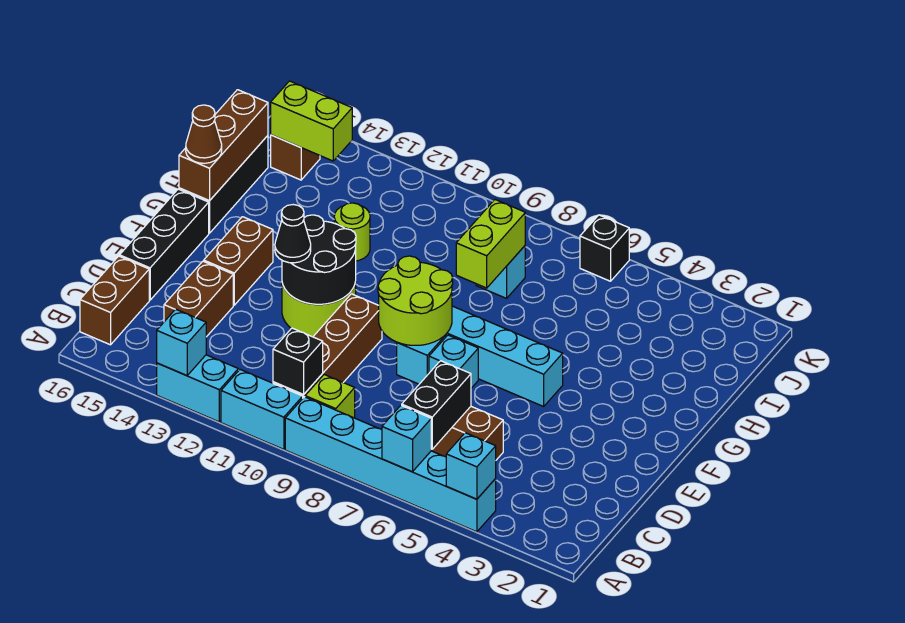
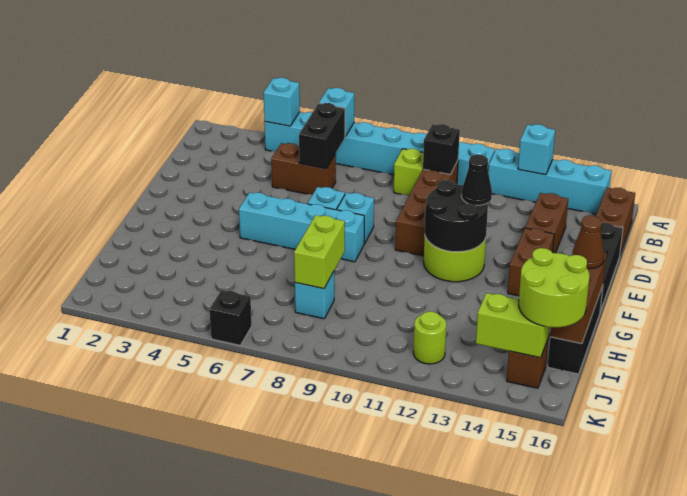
cyan 1x2 brick [157,355,238,422] -> cyan 1x4 brick [488,149,611,214]
lime 2x2 round brick [378,256,453,345] -> lime 2x2 round brick moved to [519,248,589,327]
lime 1x1 round brick [334,203,370,261] -> lime 1x1 round brick moved to [413,312,446,364]

